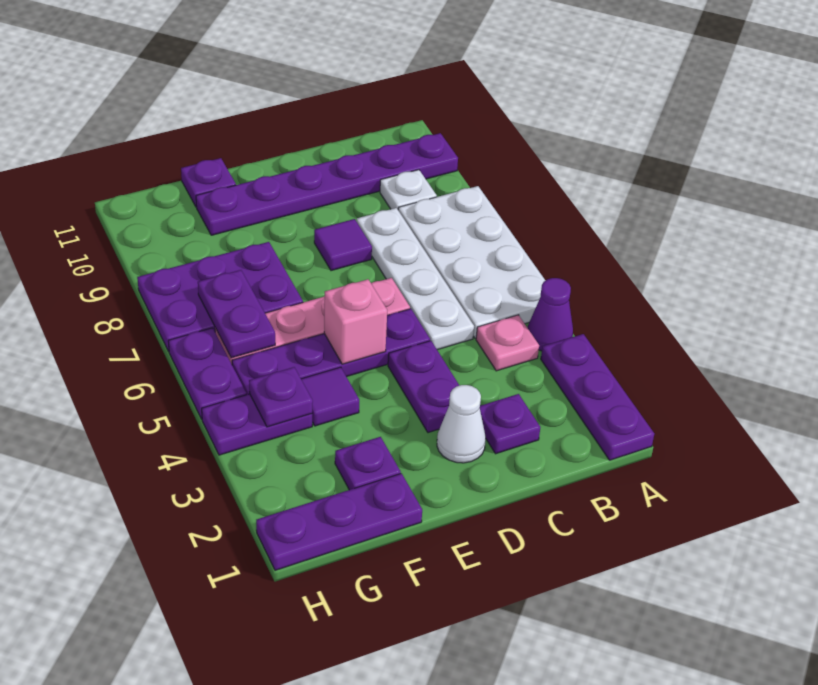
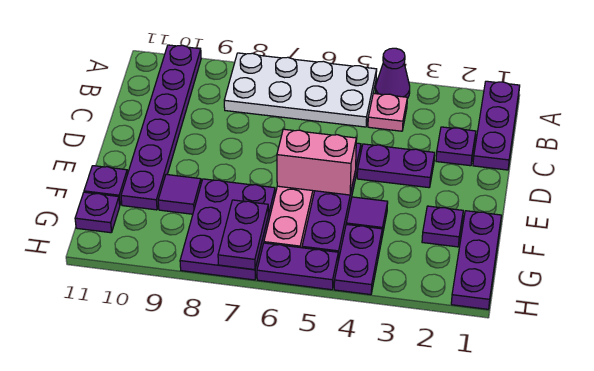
purple 1x3 plate [541,334,654,460] -> purple 1x3 plate turned to [473,81,520,170]
white 1x1 plate [380,170,437,209] -> none
white 1x4 plate [357,208,474,350] -> none
white 1x1 cone [437,385,486,463] -> none
purple 1x1 tile [314,219,372,271] -> purple 1x1 tile moved to [158,175,201,214]
pink 1x1 brick [324,279,387,364] -> pink 1x2 brick [277,129,356,195]
purple 1x1 plate [249,367,313,427] -> purple 1x1 plate moved to [75,192,120,233]
purple 1x2 plate [198,270,275,358] -> purple 1x2 plate turned to [218,200,269,270]

